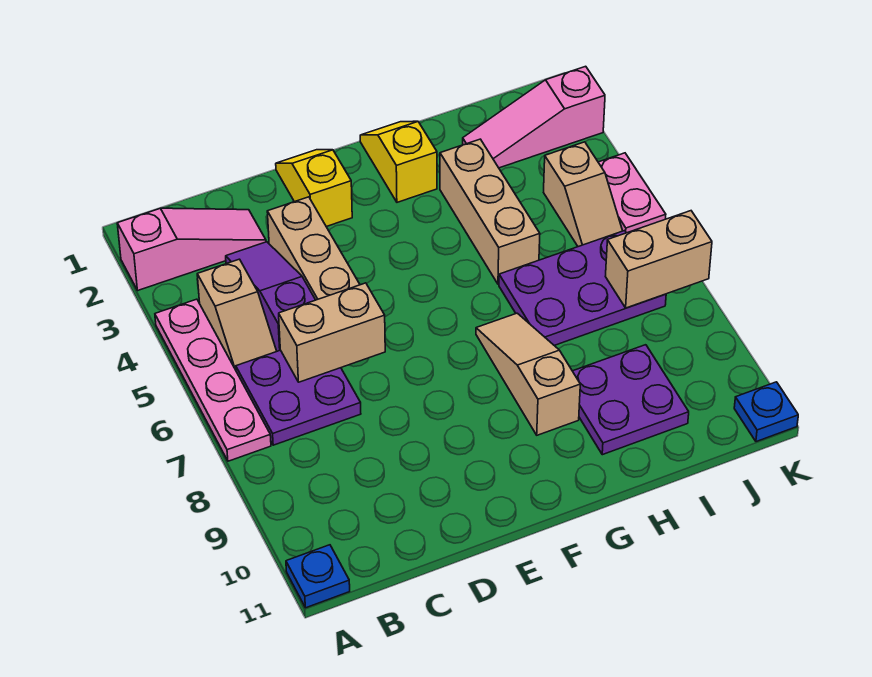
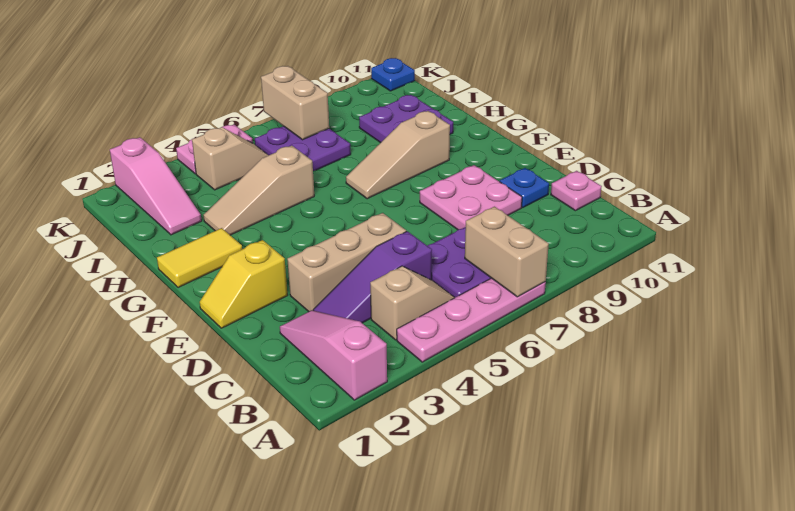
blue 1x1 plate [286,545,350,608] -> blue 1x1 plate moved to [500,168,549,207]
tan 1x2 brick [279,283,385,382] -> tan 1x2 brick moved to [465,207,549,297]
none -> pink 1x1 plate [551,171,602,211]
none -> pink 2x2 plate [420,165,522,230]
yellow 1x2 slope [360,121,437,202] -> yellow 1x2 tile [157,228,242,288]
tan 1x3 brick [440,139,540,284] -> tan 1x3 slope [203,146,314,235]
purple 2x3 plate [499,231,666,346] -> purple 2x2 plate [255,126,351,171]

